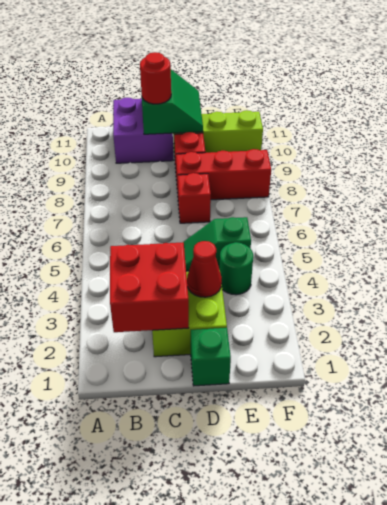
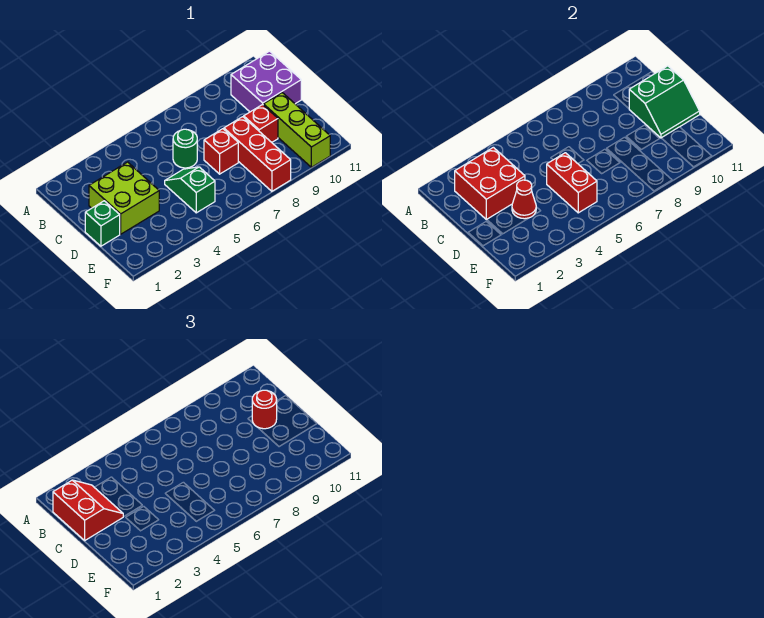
none -> red 2x2 slope [53,480,123,540]
none -> red 1x2 brick [547,153,597,213]
green 1x1 round brick [219,242,253,295] -> green 1x1 round brick moved to [173,129,197,168]

